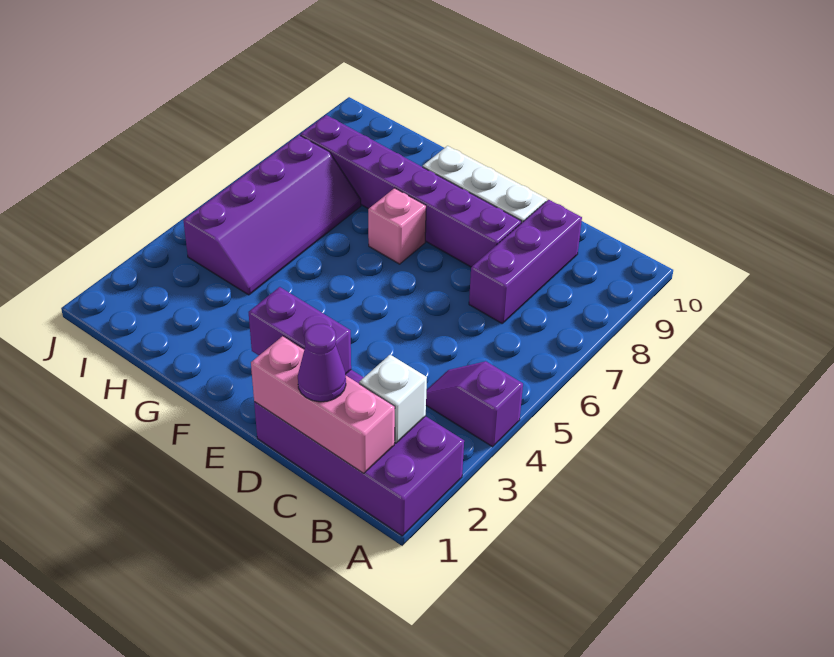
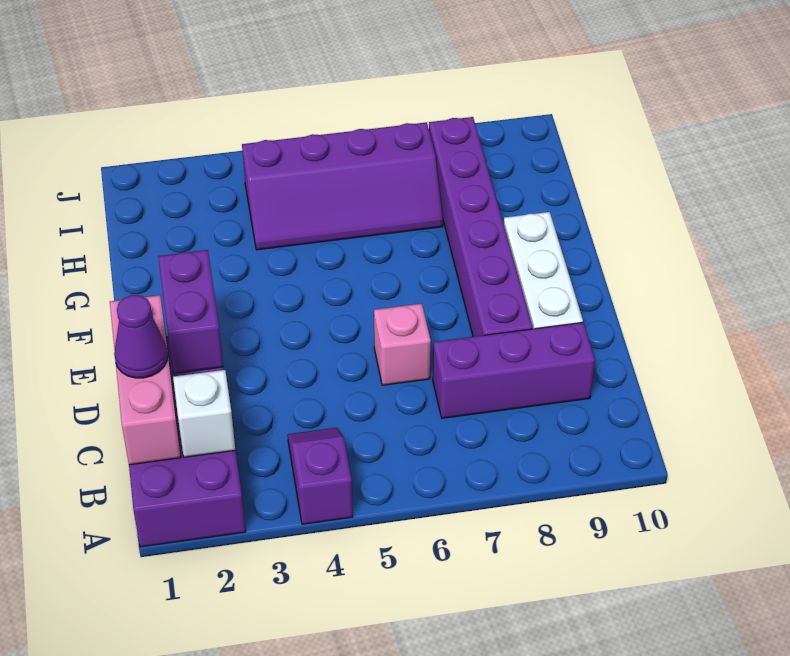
pink 1x1 brick [368,188,426,264] -> pink 1x1 brick moved to [374,304,431,385]

